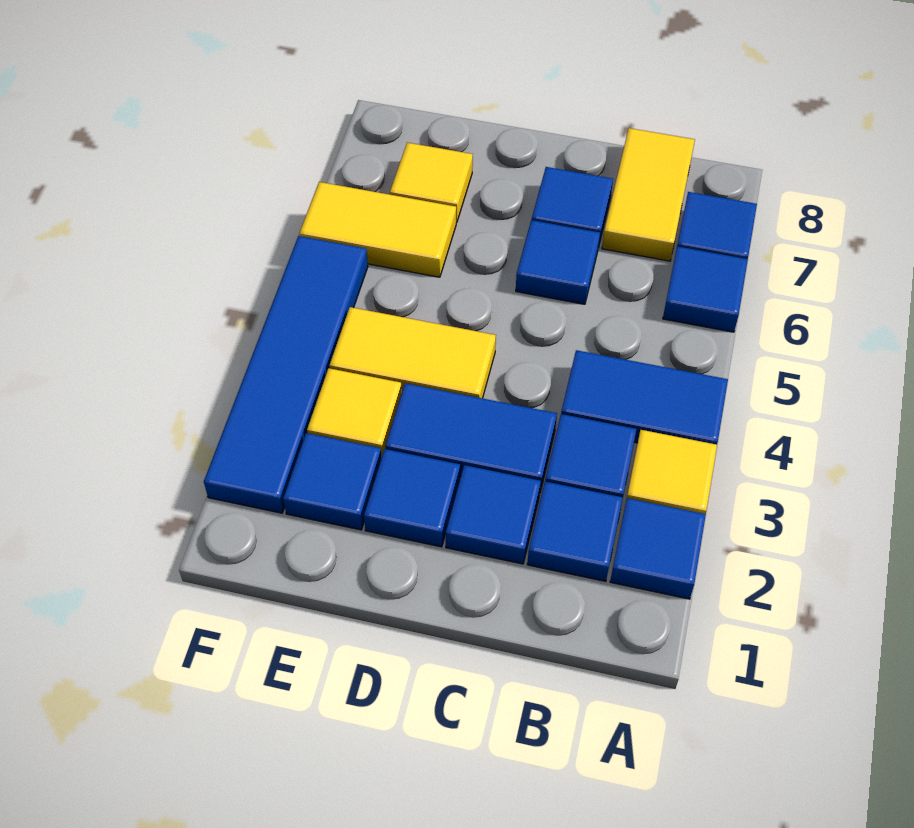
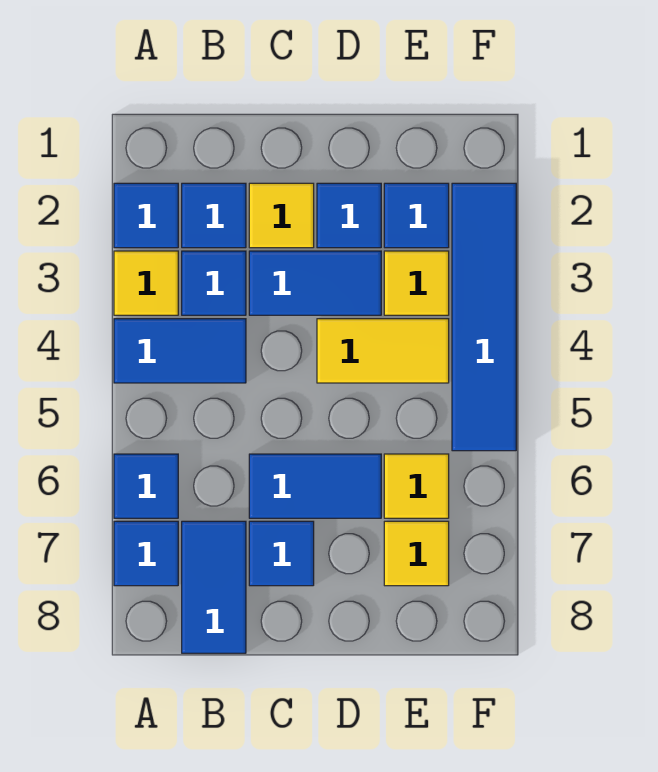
yellow 1x2 tile [602,128,695,261] -> blue 1x2 tile [182,521,246,653]
blue 1x1 tile [446,465,541,564] -> yellow 1x1 tile [249,183,314,248]
blue 1x1 tile [516,220,600,304] -> blue 1x2 tile [249,454,381,518]
yellow 1x2 tile [299,182,456,277] -> yellow 1x1 tile [384,454,449,518]

